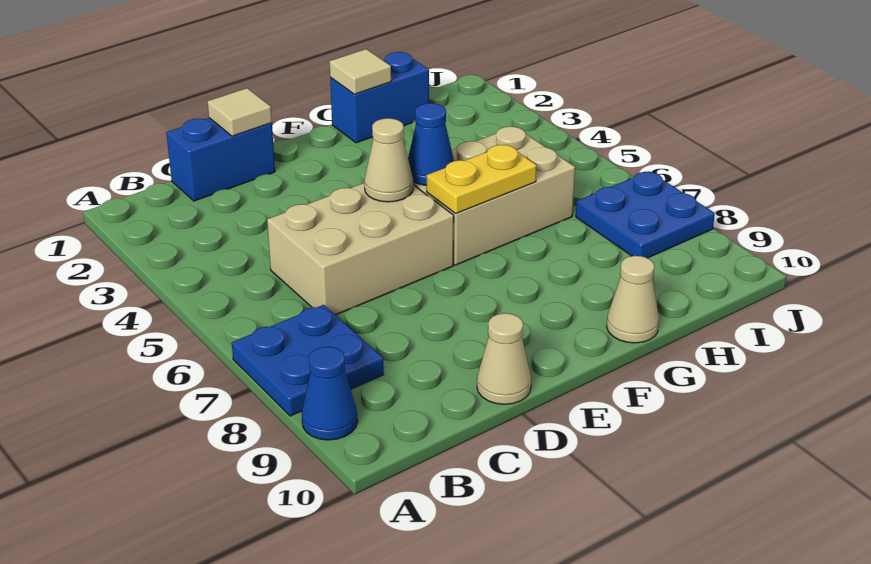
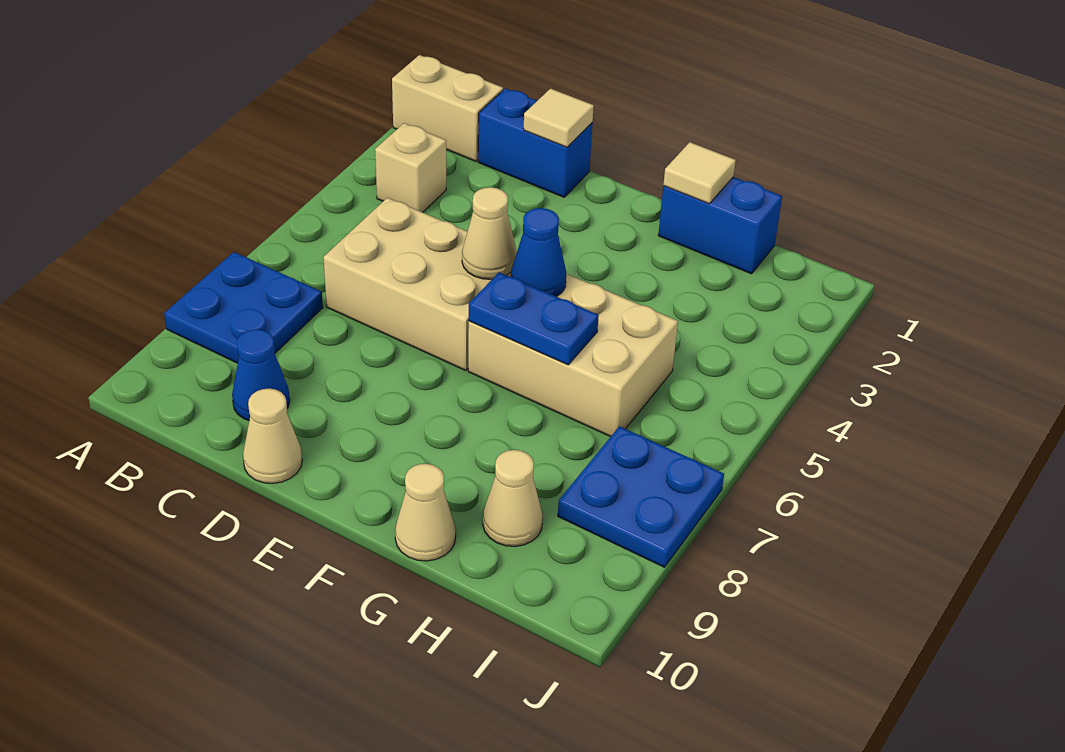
none -> tan 1x2 brick [392,55,503,161]
blue 1x1 cone [302,347,358,440] -> blue 1x1 cone moved to [232,329,290,420]
none -> tan 1x1 brick [375,123,446,212]
yellow 1x2 plate [426,145,537,213] -> blue 1x2 plate [469,272,599,365]
none -> tan 1x1 cone [483,450,543,546]

